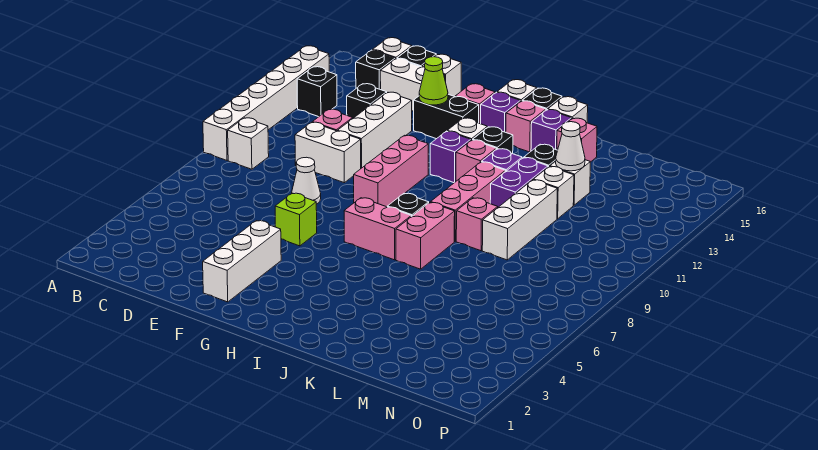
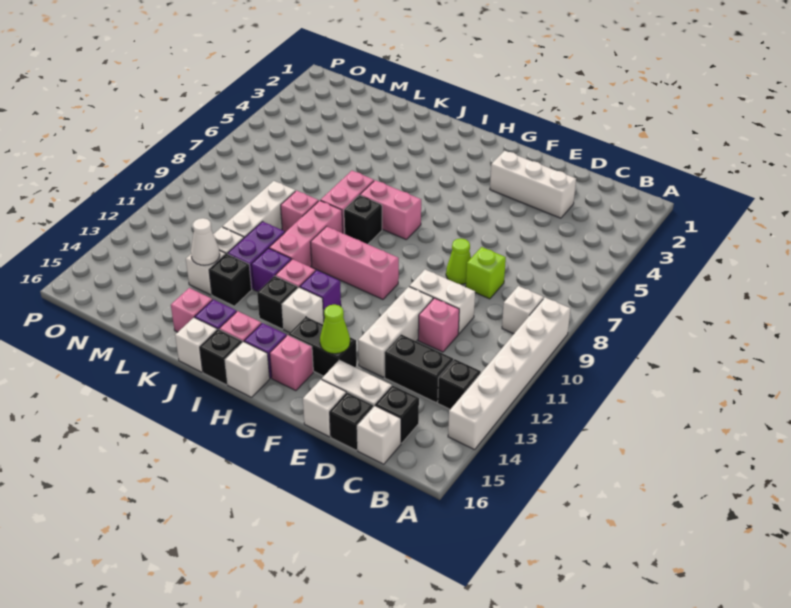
black 1x1 brick [347,84,387,118] -> black 1x2 brick [384,334,453,403]
white 1x1 cone [292,157,321,204] -> lime 1x1 cone [446,238,471,284]
white 1x3 brick [203,221,281,302] -> white 1x3 brick turned to [490,151,576,218]
lime 1x1 brick [275,193,317,246] -> lime 1x1 brick moved to [466,247,506,299]
pink 1x3 brick [354,135,428,207] -> pink 1x3 brick turned to [311,226,399,299]

